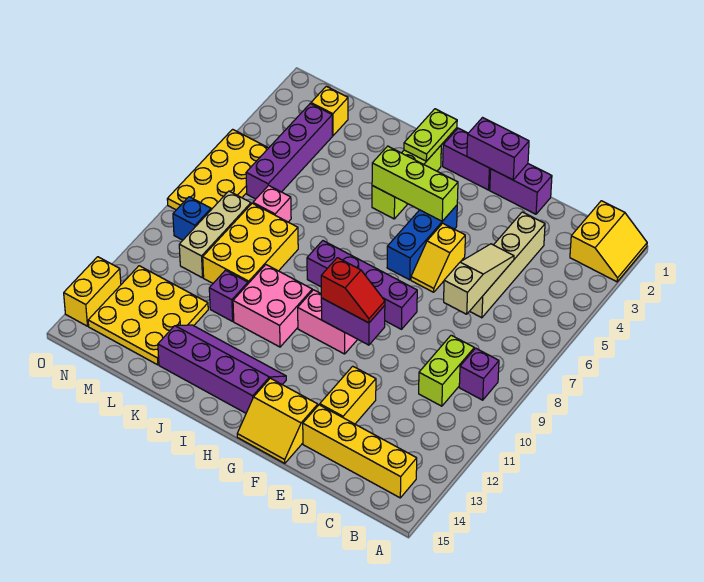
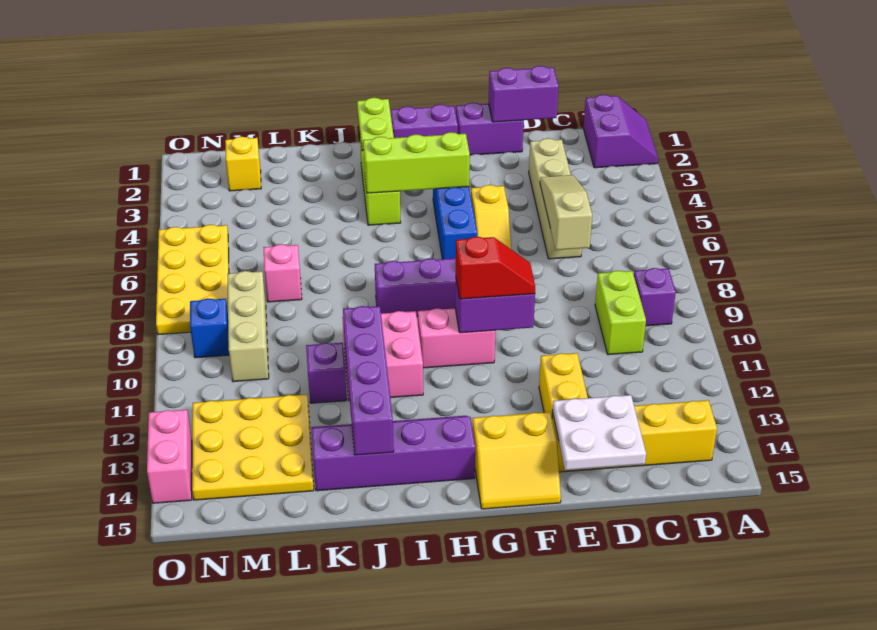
yellow 2x2 slope [570,201,647,282] -> purple 2x2 slope [583,95,658,168]
none -> white 2x2 plate [552,395,646,470]
purple 1x2 brick [467,118,529,180] -> purple 1x2 brick moved to [489,66,558,122]
yellow 2x3 brick [203,203,298,283] -> none
purple 1x4 brick [246,104,332,199] -> purple 1x4 brick moved to [343,306,394,455]
yellow 1x2 brick [64,257,121,326] -> pink 1x2 brick [147,410,192,503]

